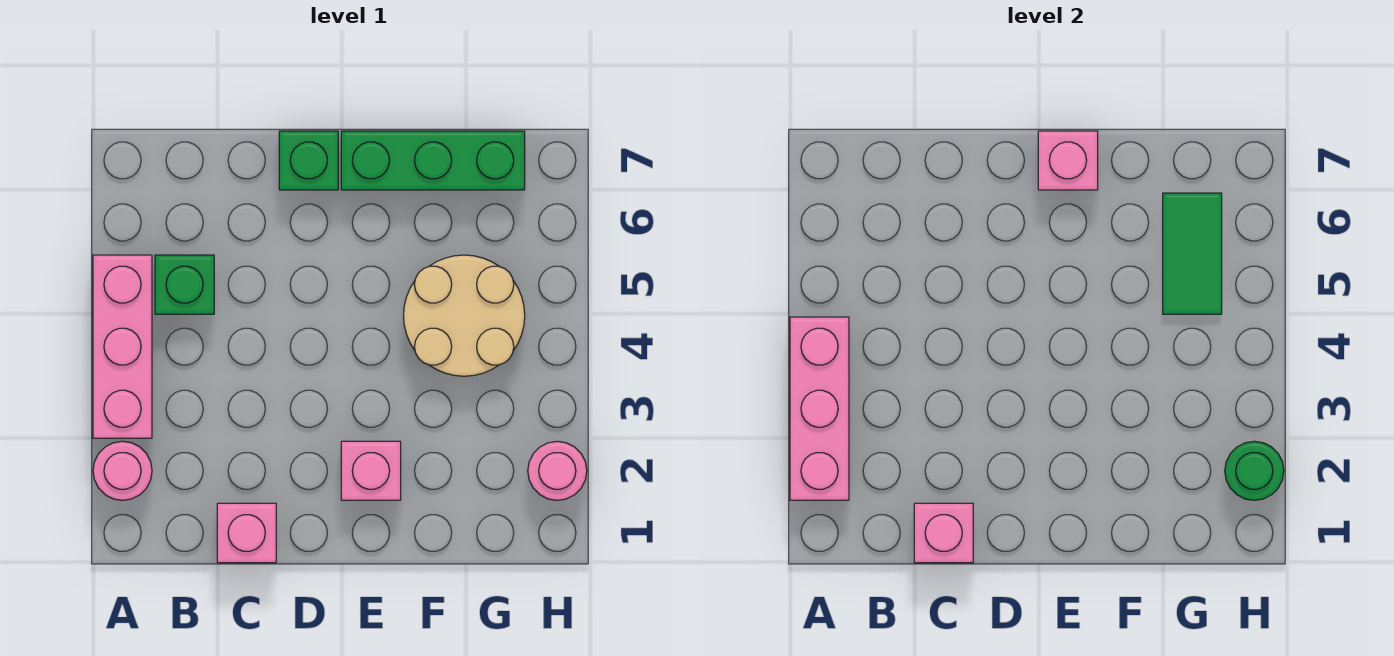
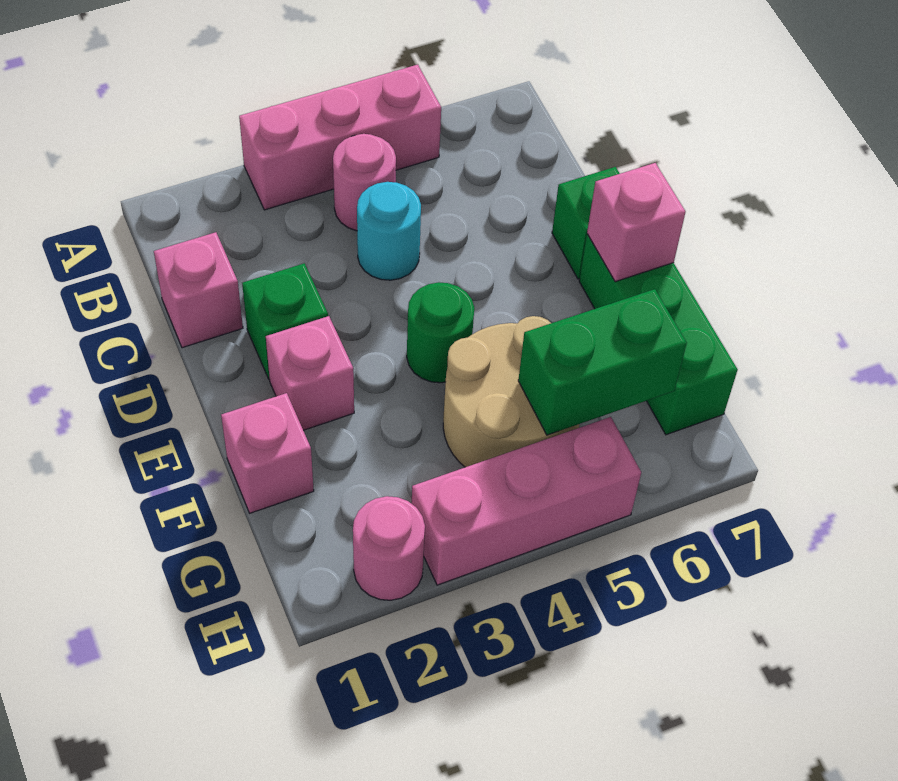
pink 1x1 round brick [93,441,152,500] -> pink 1x1 round brick moved to [333,134,396,231]
pink 1x3 brick [790,317,849,500] -> pink 1x3 brick moved to [412,417,641,585]
green 1x1 brick [155,255,214,314] -> green 1x1 brick moved to [242,263,328,380]
pink 1x1 brick [914,503,973,563] -> pink 1x1 brick moved to [221,393,314,513]
none -> cyan 1x1 round brick [357,182,421,280]
green 1x2 tile [1163,193,1222,314] -> green 1x2 brick [518,289,687,435]
green 1x1 round brick [1225,441,1284,500] -> green 1x1 round brick moved to [407,282,474,383]

